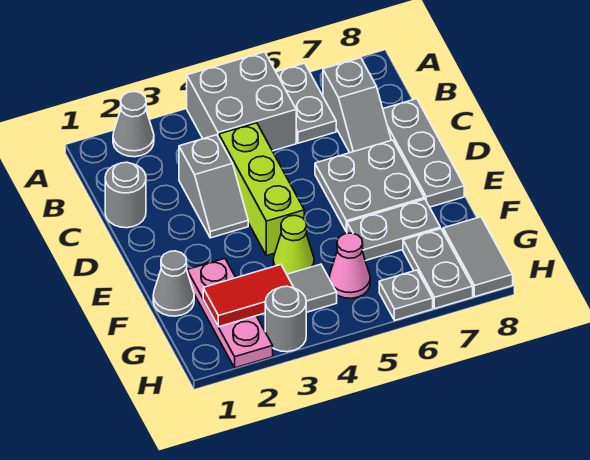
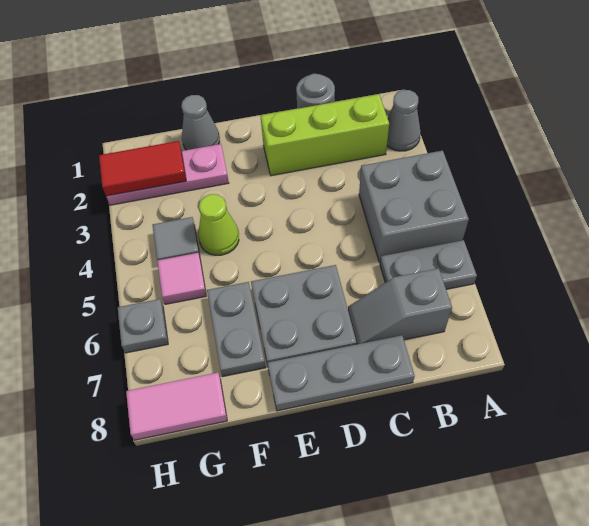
grey 1x2 slope [179,135,248,238] -> none
lime 1x3 brick [219,123,304,256] -> lime 1x3 brick moved to [261,94,389,176]
red 1x2 tile [203,265,294,327] -> red 1x2 tile turned to [99,141,186,196]
pink 1x1 cone [329,233,370,298] -> pink 1x1 tile [157,253,206,304]
grey 1x2 plate [403,229,473,309] -> none
grey 1x2 tile [443,217,513,297] -> pink 1x2 tile [126,373,227,440]
grey 1x1 round brick [265,286,306,352] -> none

